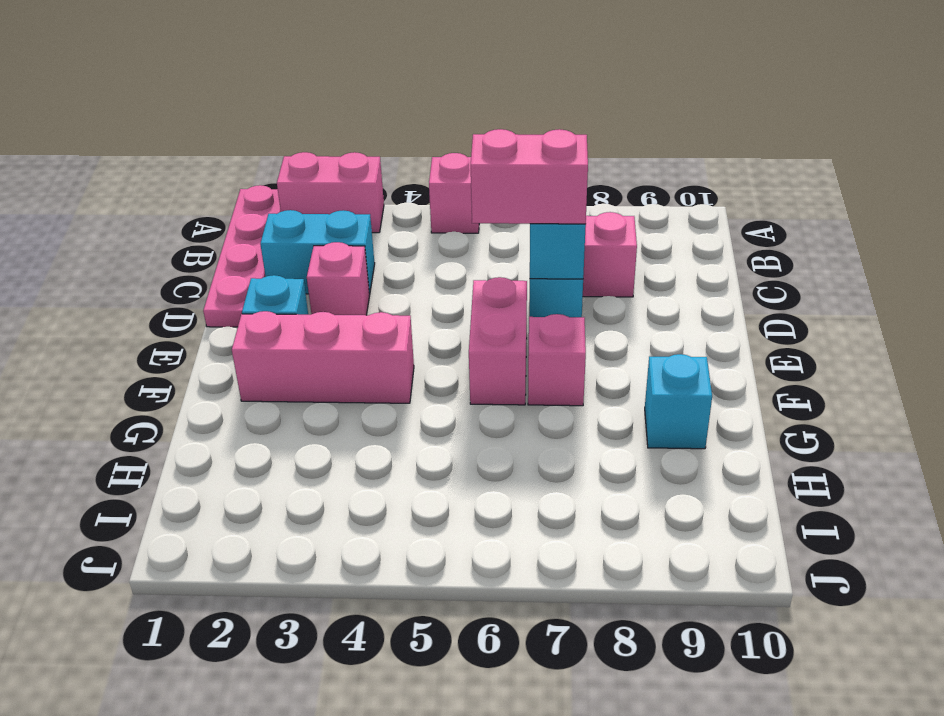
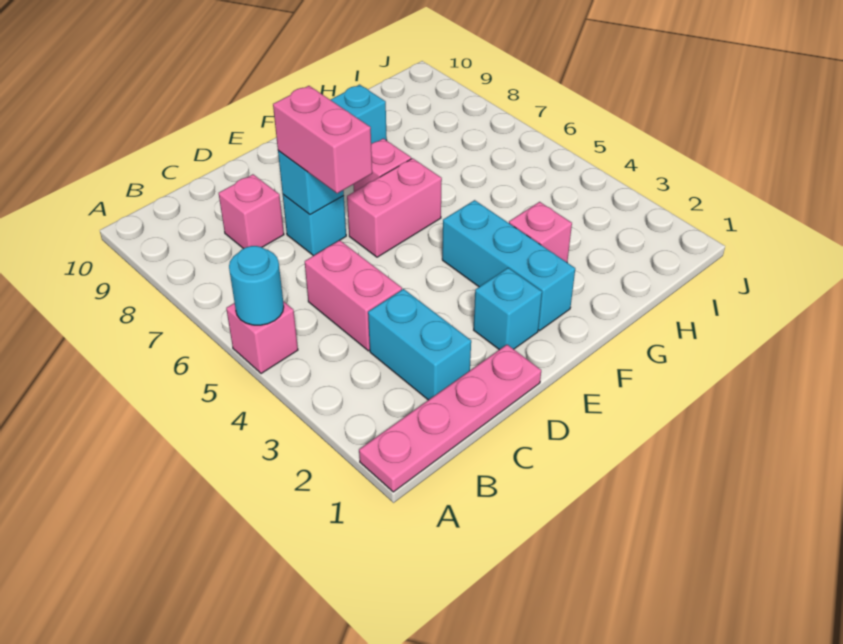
pink 1x2 brick [277,152,384,233] -> pink 1x2 brick moved to [305,240,402,351]
none -> cyan 1x1 round brick [229,246,284,325]
pink 1x1 brick [307,242,369,315] -> pink 1x1 brick moved to [509,202,572,262]
pink 1x3 brick [232,311,414,403] -> cyan 1x3 brick [442,200,575,331]

